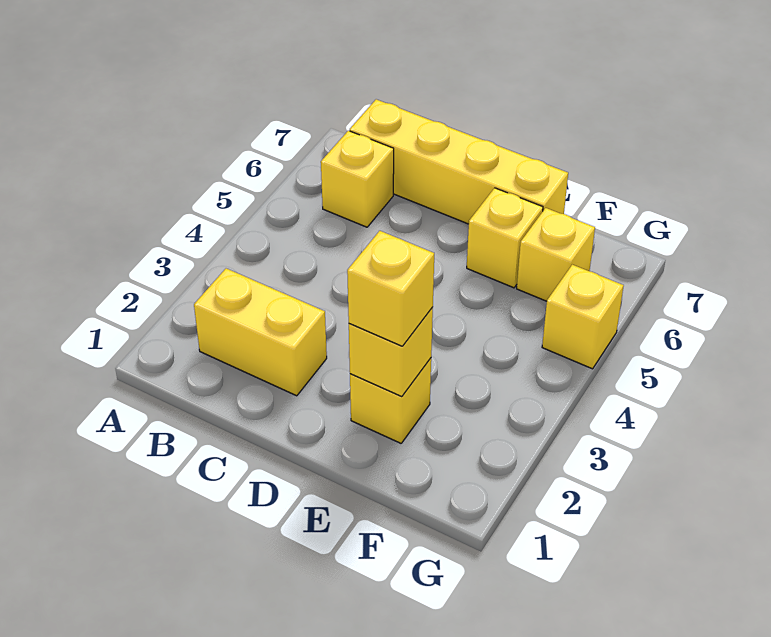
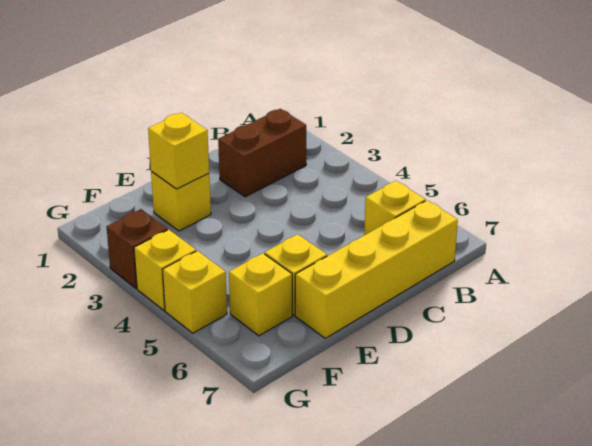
yellow 1x2 brick [194,268,327,396] -> brown 1x2 brick [218,109,306,197]
yellow 1x1 brick [347,231,434,346] -> yellow 1x1 brick moved to [134,230,196,310]
none -> brown 1x1 brick [107,209,167,288]

